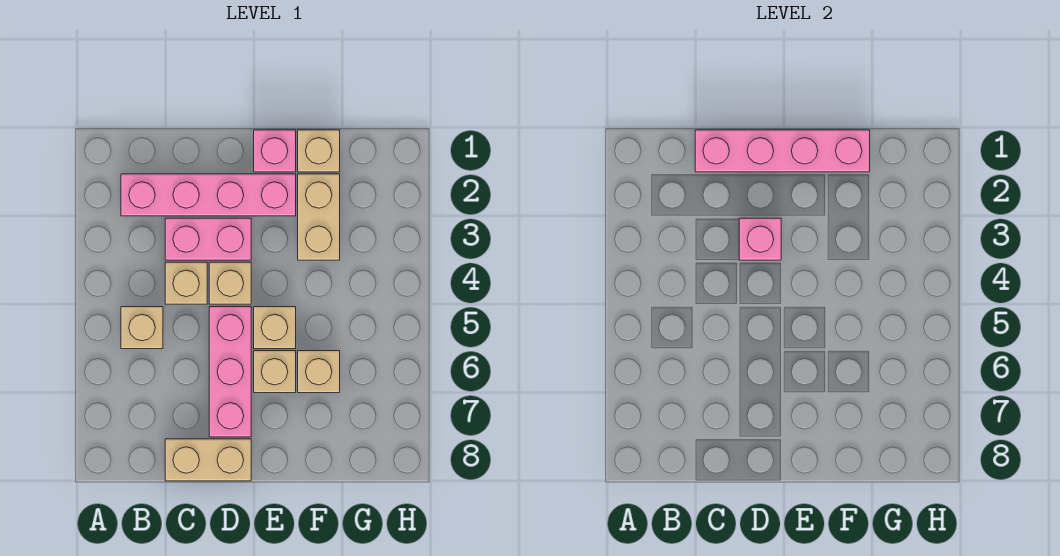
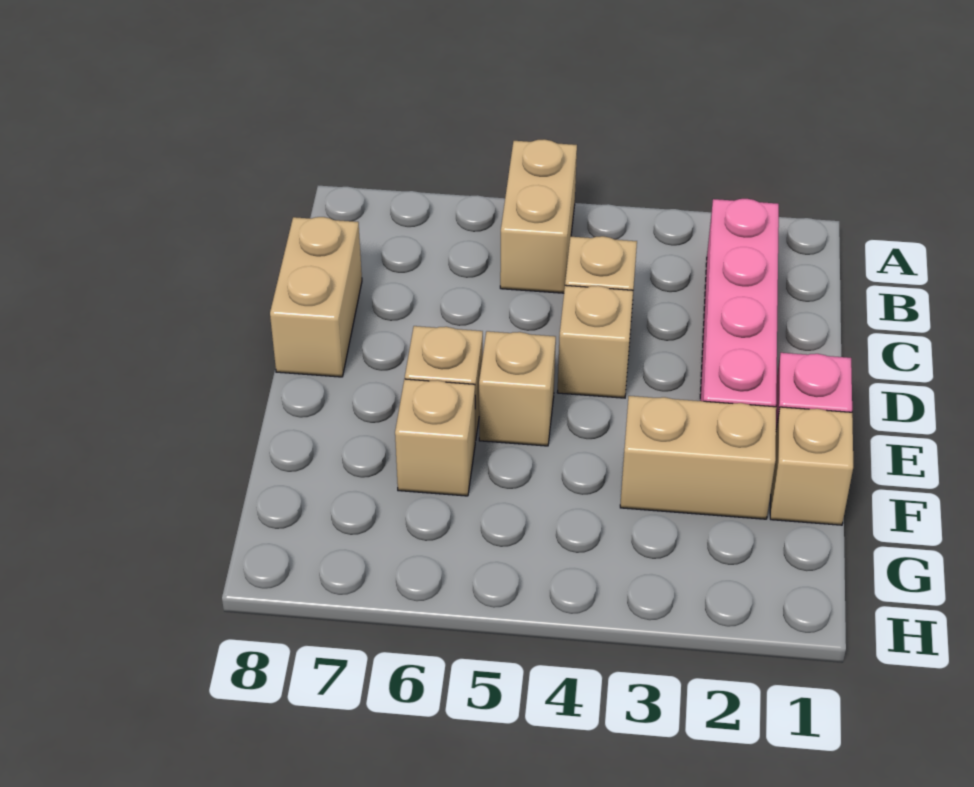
tan 1x1 brick [121,307,163,349] -> tan 1x2 brick [500,139,577,293]
pink 1x4 brick [695,130,870,172] -> none
pink 1x2 brick [165,218,251,260] -> none
pink 1x1 brick [739,218,781,260] -> none
pink 1x3 brick [209,307,251,437] -> none

